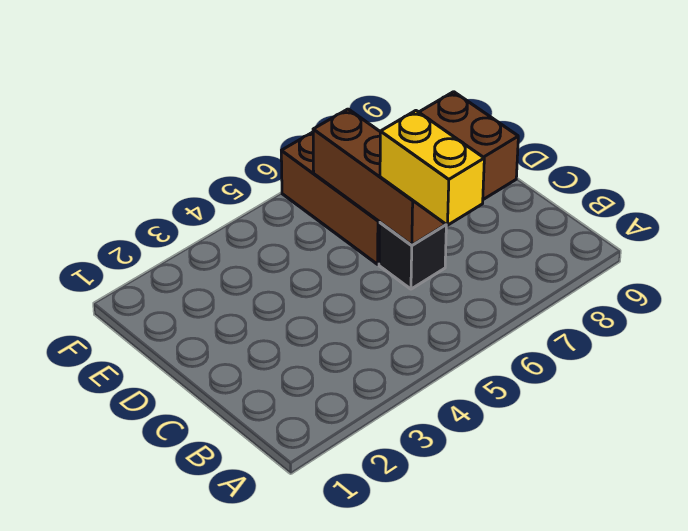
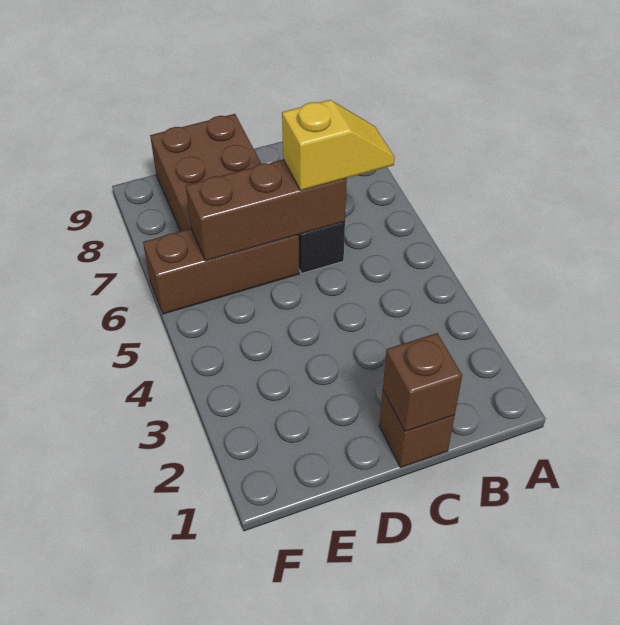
yellow 1x2 brick [380,111,484,225] -> yellow 1x2 slope [282,100,395,191]
none -> brown 1x1 brick [379,391,455,468]
none -> brown 1x1 brick [383,333,462,432]

